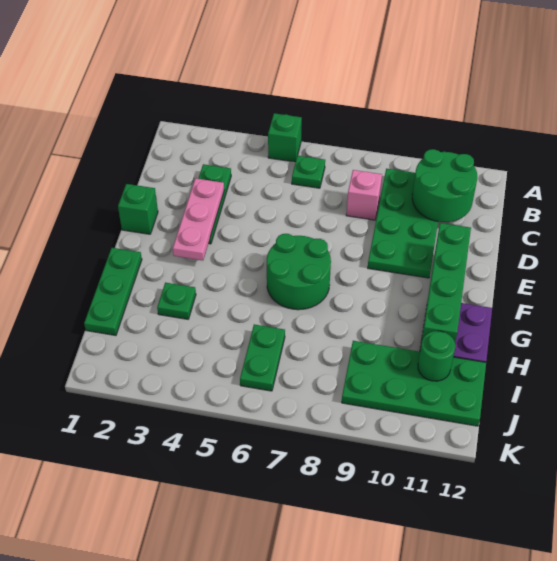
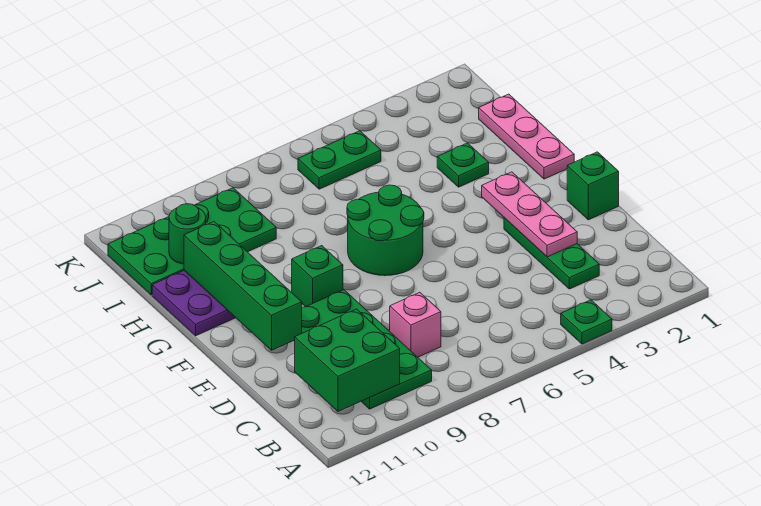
green 1x1 brick [268,113,302,162] -> green 1x1 brick moved to [292,246,343,307]
green 1x1 plate [292,156,325,188] -> green 1x1 plate moved to [561,300,612,344]
green 2x2 round brick [412,149,477,222] -> green 2x2 brick [295,309,400,411]
green 1x3 plate [84,248,142,336] -> pink 1x3 plate [479,94,574,179]
green 1x2 plate [240,324,285,391] -> green 1x2 plate turned to [298,131,381,189]

